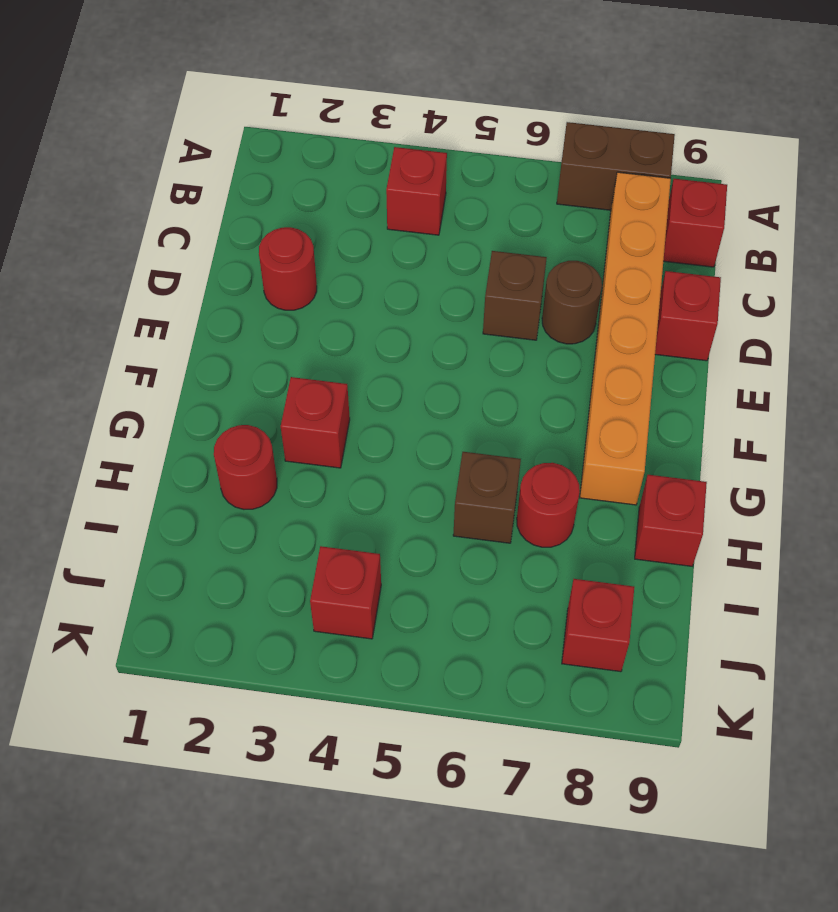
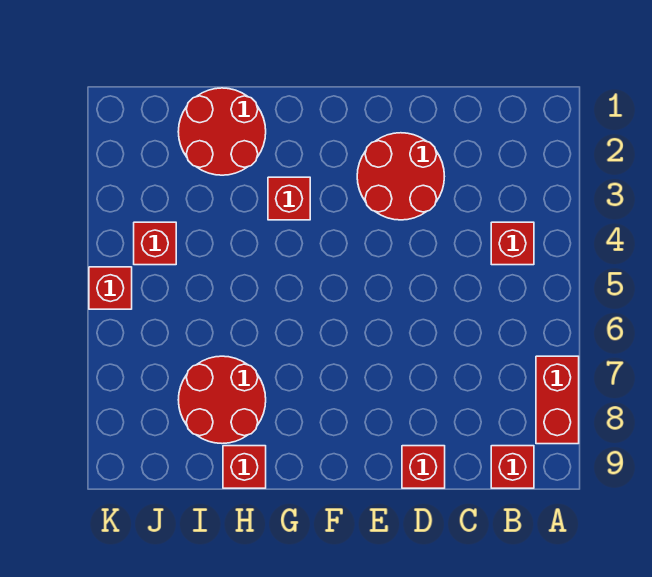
brown 1x2 brick [557,122,675,210] -> red 1x2 brick [536,356,579,444]
orange 1x6 brick [580,172,671,505] -> none
red 1x1 round brick [259,227,317,310] -> red 2x2 round brick [357,133,444,220]
brown 1x1 brick [483,251,547,340] -> none
brown 1x1 round brick [542,261,602,344] -> none
red 1x1 round brick [214,425,277,509] -> red 2x2 round brick [178,88,266,175]
brown 1x1 brick [453,452,521,543] -> none
red 1x1 round brick [517,463,580,547] -> red 2x2 round brick [178,356,266,444]
red 1x1 brick [562,579,634,672] -> red 1x1 brick moved to [89,267,132,309]

